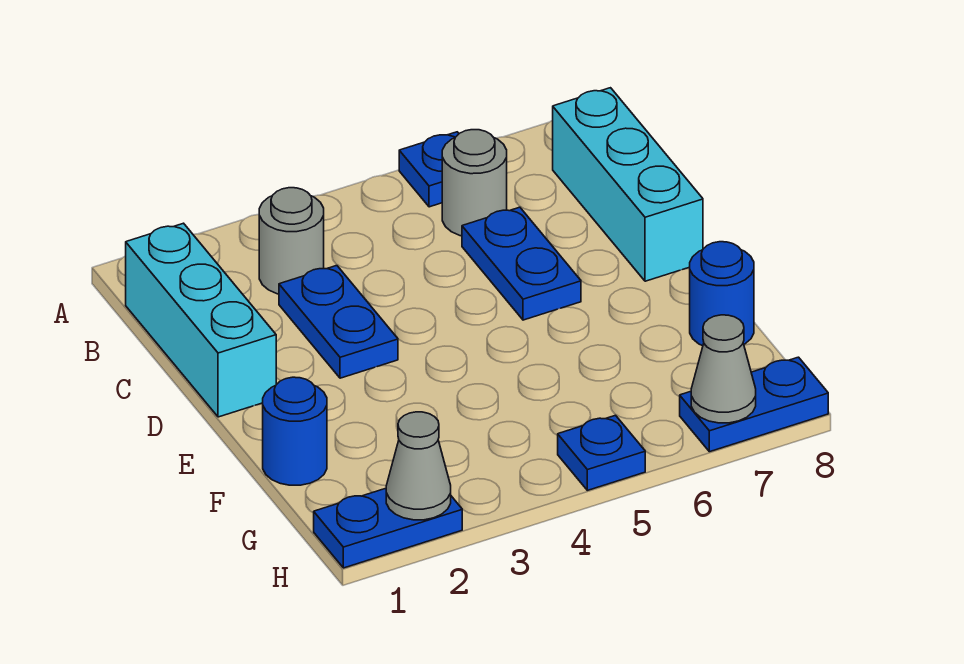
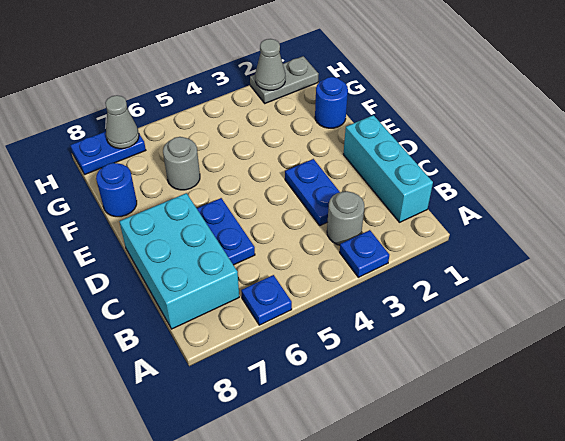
grey 1x1 round brick [442,130,507,236] -> grey 1x1 round brick moved to [163,137,200,190]
cyan 1x3 brick [553,88,703,281] -> cyan 2x3 brick [119,193,239,329]
blue 1x2 plate [314,488,462,568] -> grey 1x2 plate [250,56,318,103]
blue 1x1 plate [558,415,645,490] -> blue 1x1 plate moved to [340,230,389,277]

